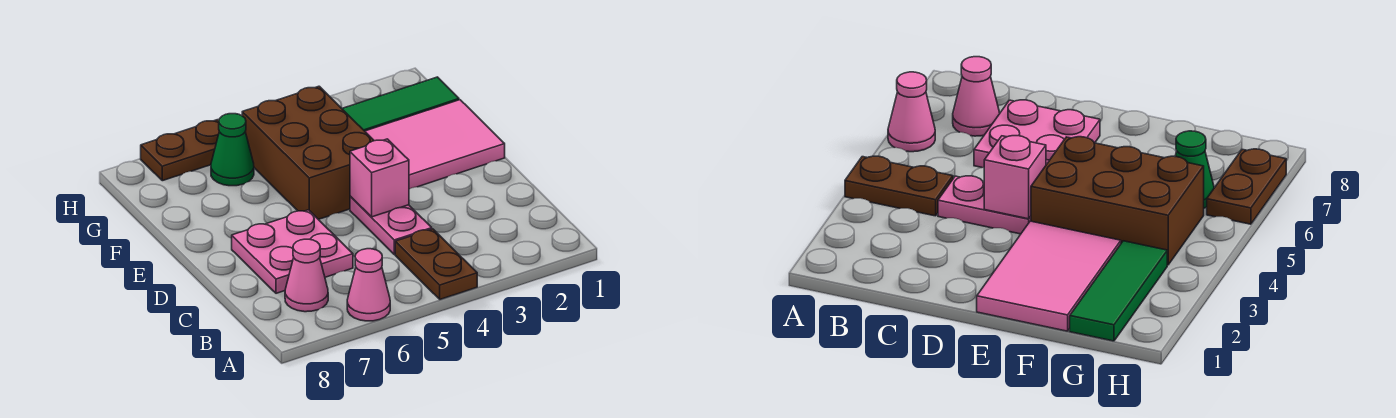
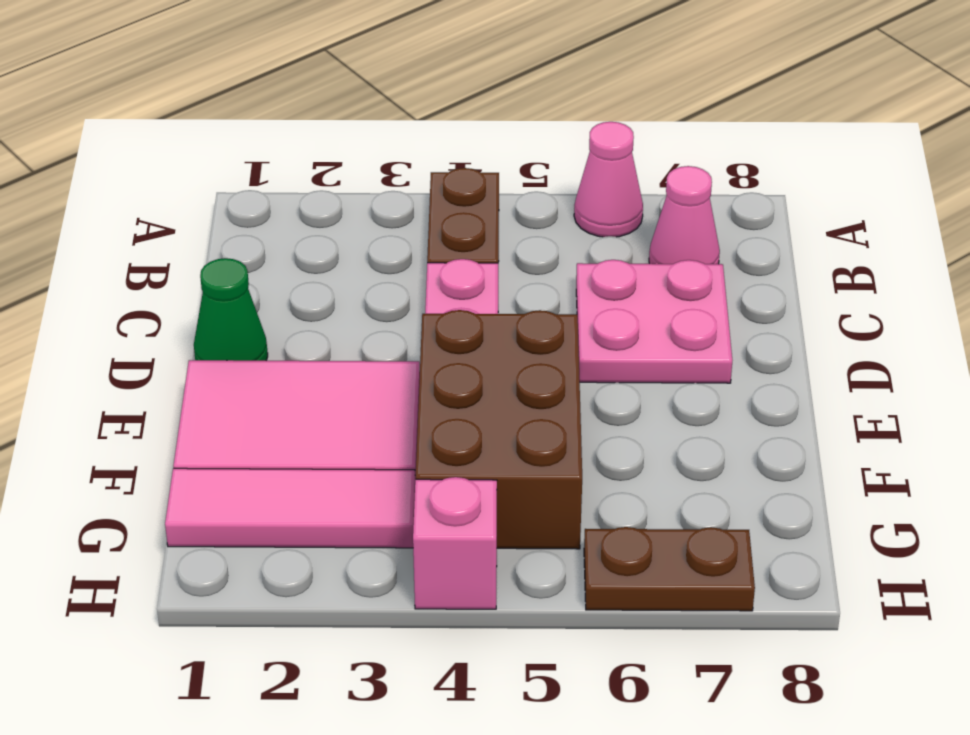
pink 1x1 brick [350,139,409,217] -> pink 1x1 brick moved to [413,477,497,609]
green 1x3 tile [342,77,459,131] -> pink 1x3 tile [165,468,415,548]
green 1x1 cone [211,114,254,186] -> green 1x1 cone moved to [194,258,268,361]

